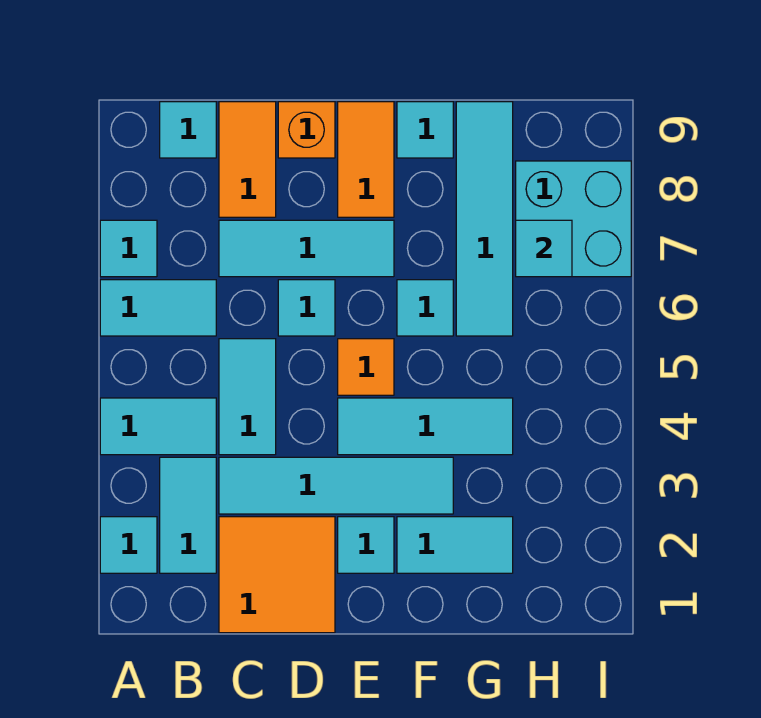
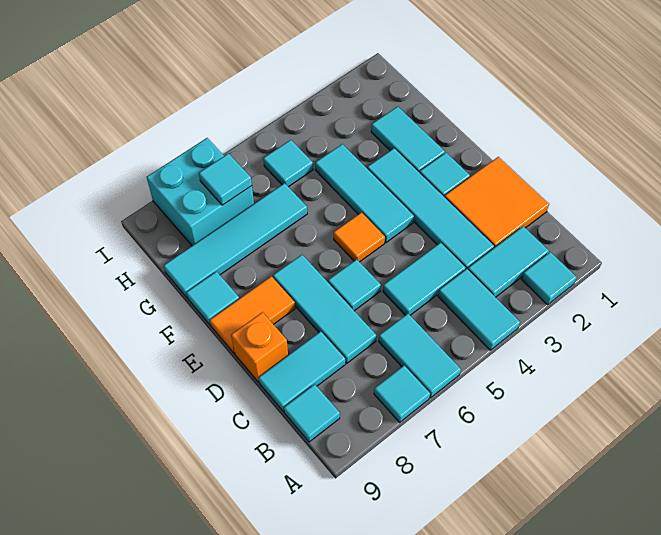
orange 1x2 tile [219,102,276,217] -> cyan 1x2 tile [259,331,345,411]
cyan 1x1 tile [397,280,453,336] -> cyan 1x1 tile moved to [263,140,313,187]

